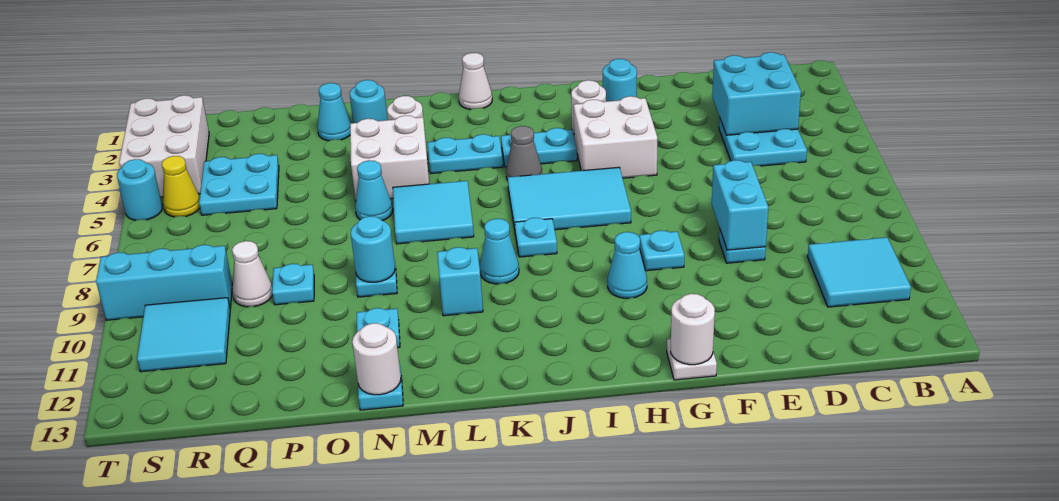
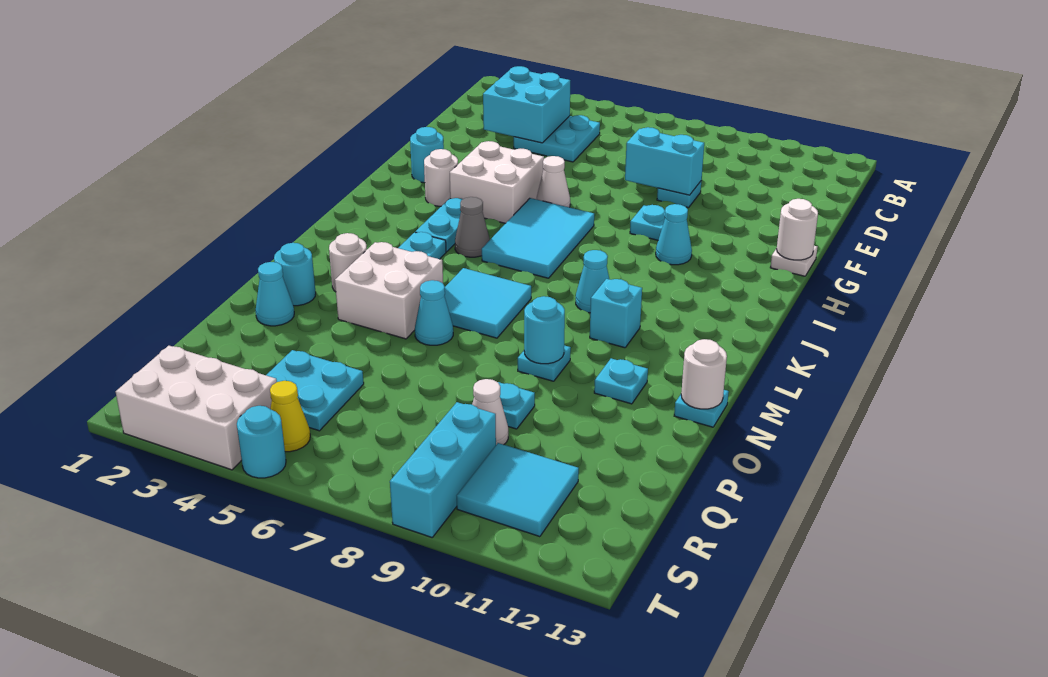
cyan 2x2 tile [808,237,911,307] -> none
cyan 1x1 plate [515,218,557,257] -> none
white 1x1 cone [459,53,492,109] -> white 1x1 cone moved to [537,156,570,207]

